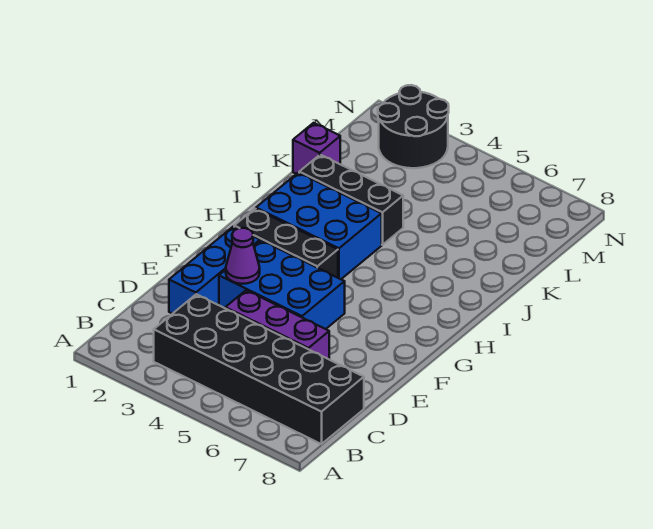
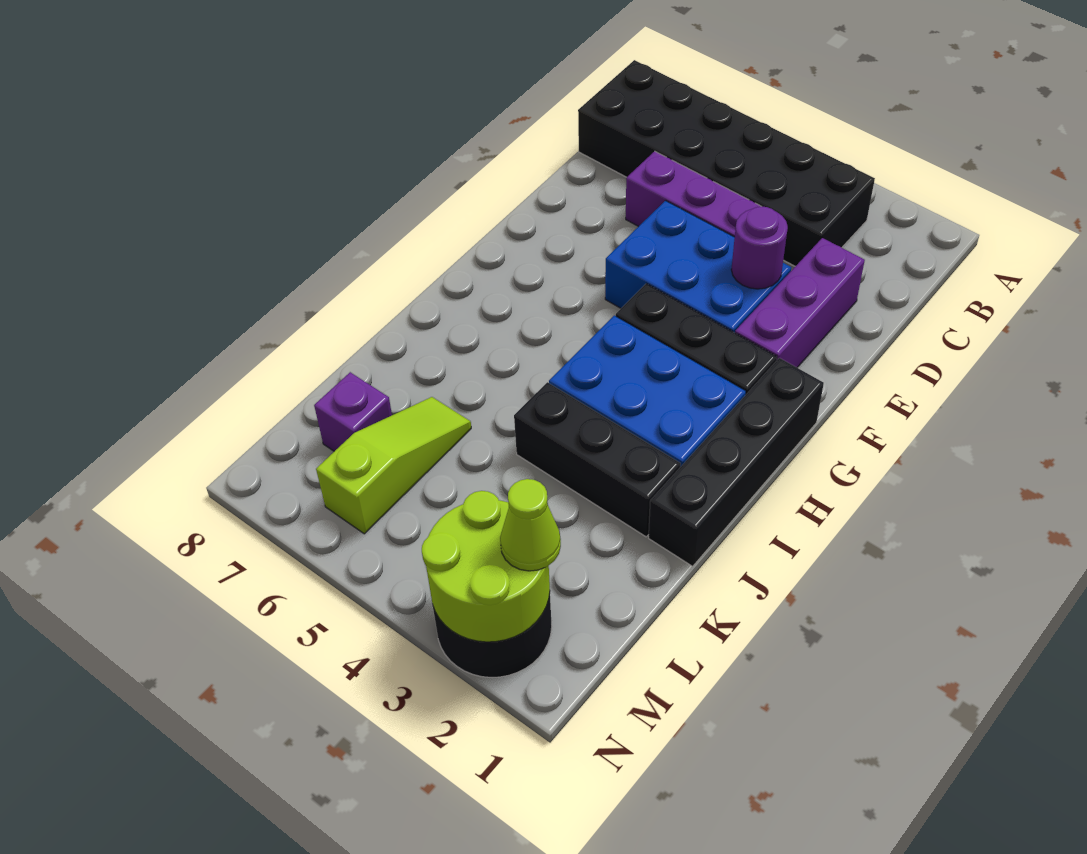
blue 1x3 brick [169,227,260,314] -> purple 1x3 brick [735,238,865,367]
purple 1x1 cone [226,228,260,284] -> purple 1x1 round brick [731,207,788,289]
none -> black 1x4 brick [649,358,824,566]
purple 1x1 brick [293,123,340,174] -> purple 1x1 brick moved to [314,372,392,451]
none -> lime 1x3 slope [316,397,471,534]
none -> lime 2x2 round brick [422,491,550,642]
none -> lime 1x1 cone [500,479,561,571]

